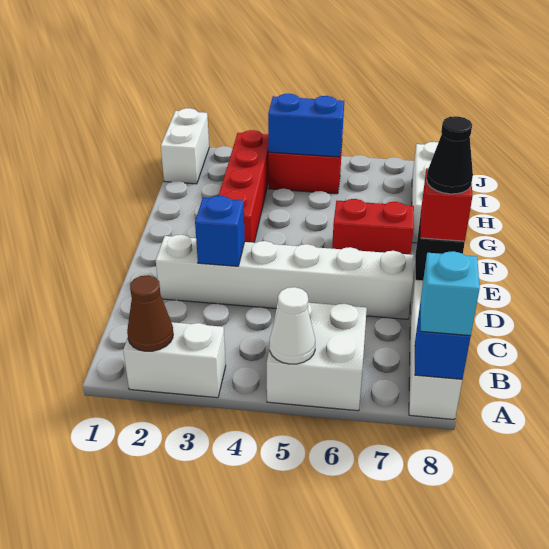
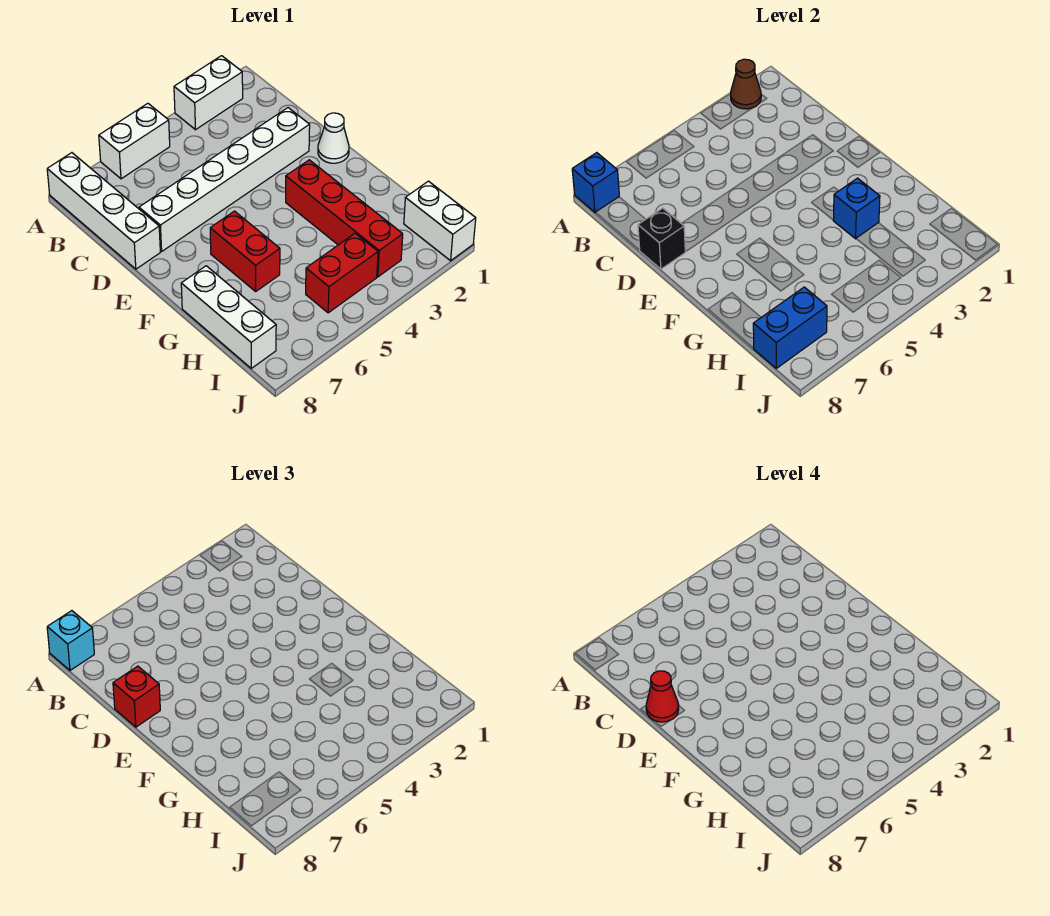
white 2x2 brick [267,303,367,411] -> white 1x2 brick [99,103,170,179]
white 1x1 cone [270,287,315,364] -> white 1x1 cone moved to [318,113,349,163]
blue 1x1 brick [195,196,245,266] -> blue 1x1 brick moved to [833,178,880,239]
black 1x1 cone [426,116,473,194] -> red 1x1 cone [646,671,679,722]
red 1x2 brick [332,199,414,254] -> red 1x2 brick turned to [210,211,280,291]
blue 1x2 brick [268,94,344,157] -> blue 1x2 brick moved to [753,287,827,368]

